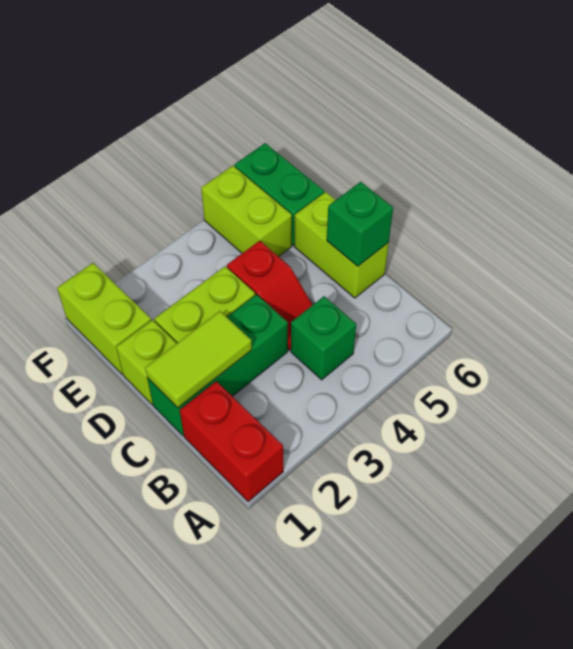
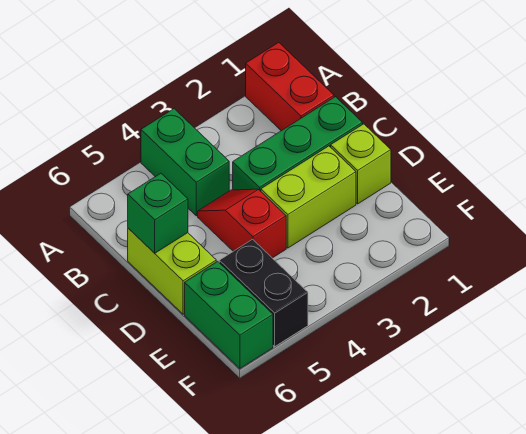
green 1x1 brick [291,296,356,380] -> green 1x2 brick [141,109,229,216]
lime 1x2 tile [145,311,252,408] -> none
lime 1x2 brick [57,263,151,374] -> none
lime 1x2 brick [201,166,292,257] -> black 1x2 brick [219,239,308,346]

